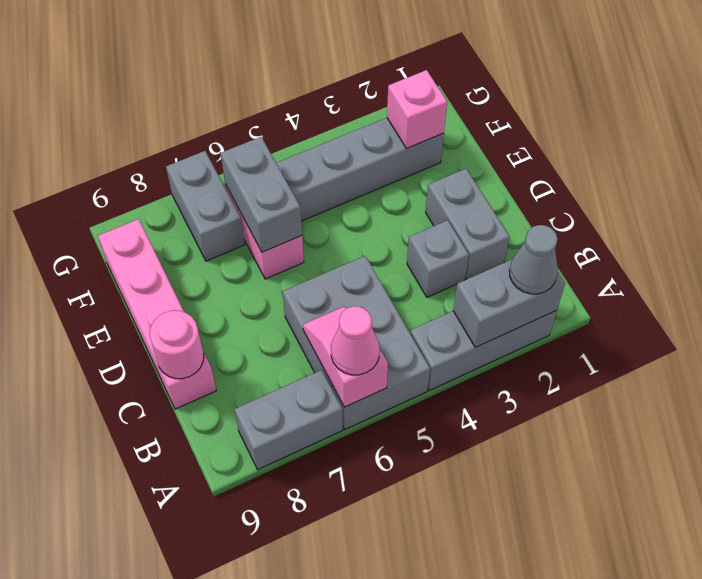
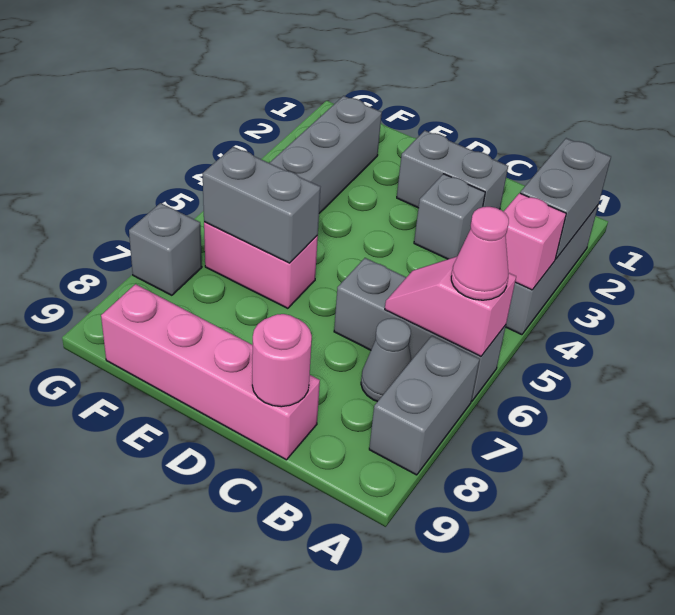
grey 1x1 cone [509,225,558,294] -> grey 1x1 cone moved to [361,318,411,402]
grey 2x3 brick [283,256,430,429] -> grey 1x3 brick [334,258,506,401]
pink 1x1 brick [387,70,447,148] -> pink 1x1 brick moved to [504,193,566,290]
grey 1x2 brick [166,151,245,261] -> grey 1x1 brick [129,203,202,295]

